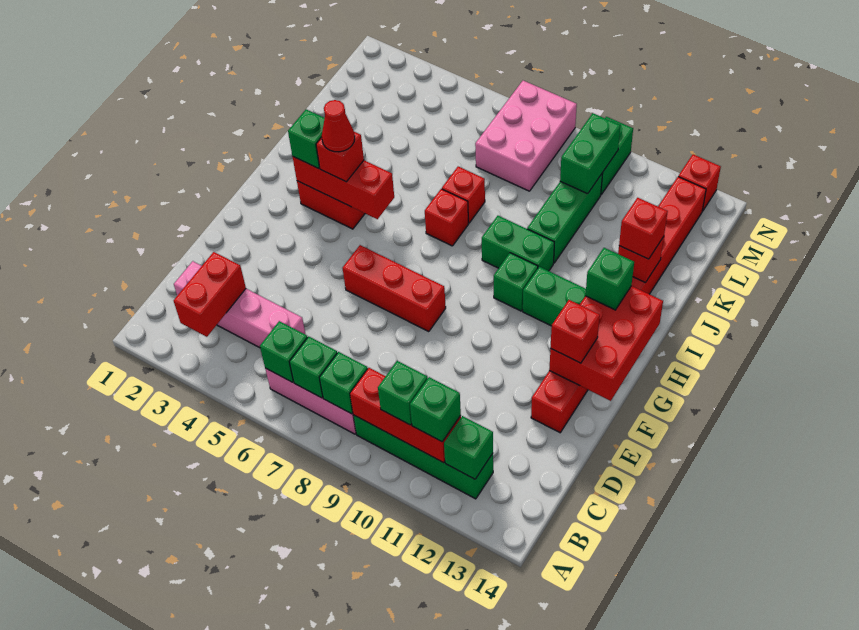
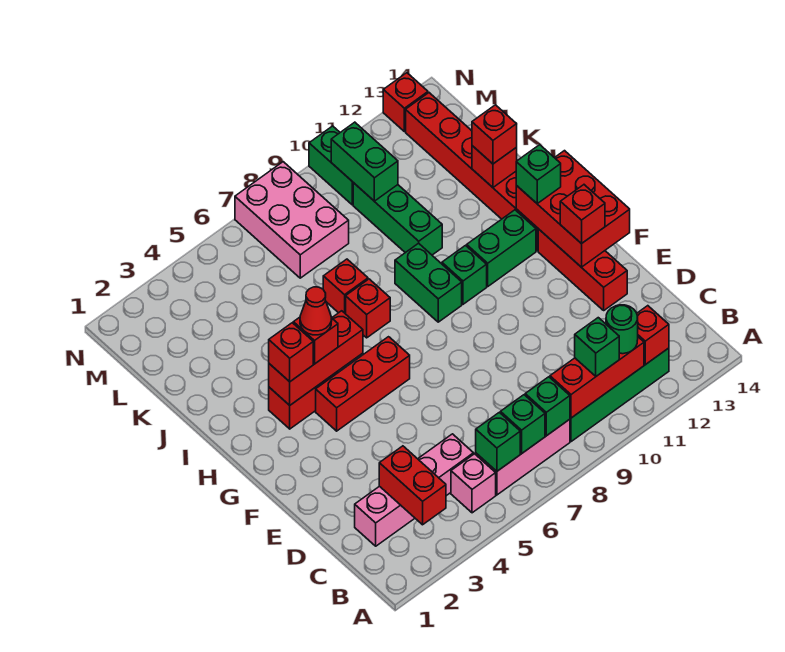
none -> pink 1x1 brick [451,454,496,513]
green 1x1 brick [410,377,461,442] -> green 1x1 round brick [606,305,638,354]
green 1x1 brick [444,416,493,479] -> red 1x1 brick [637,306,669,365]
red 1x3 brick [343,245,446,332] -> red 1x3 brick moved to [316,337,410,431]
green 1x1 brick [288,109,325,169] -> red 1x1 brick [269,323,313,382]
green 1x2 brick [482,216,554,271] -> green 1x2 brick turned to [395,243,462,322]

